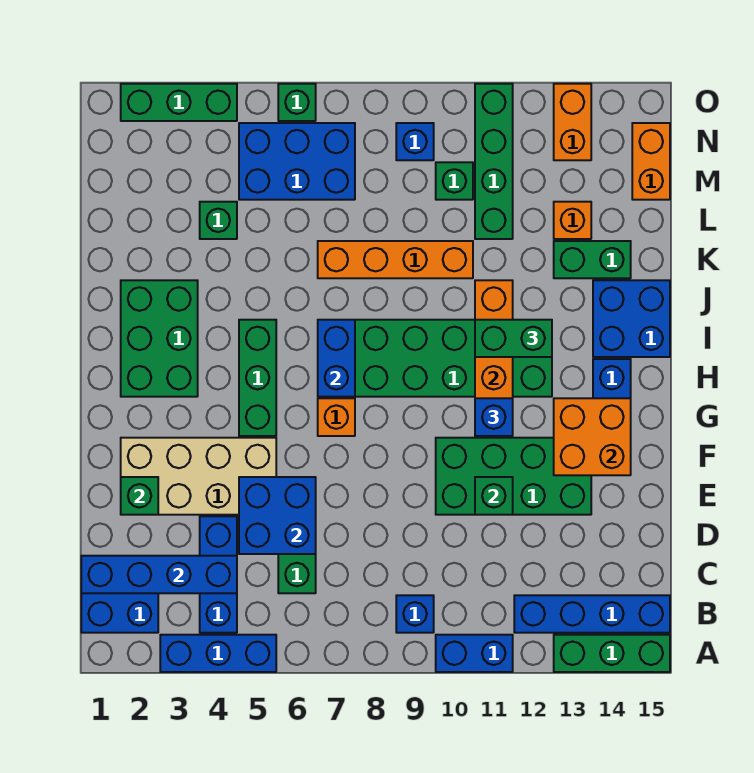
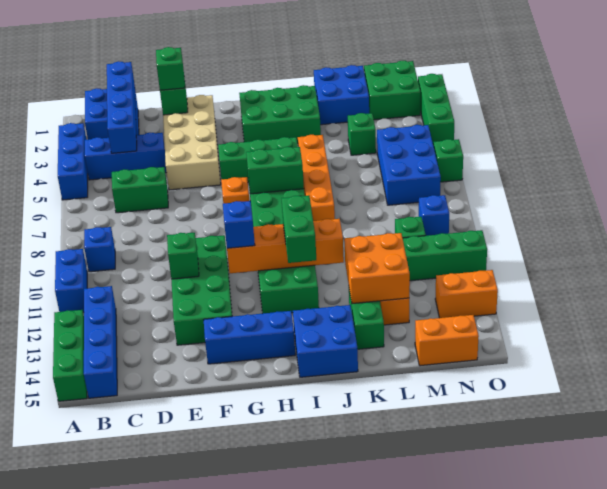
blue 2x2 brick [239,477,316,554] -> blue 2x2 brick moved to [314,65,369,125]
none -> green 1x1 brick [156,47,185,90]
orange 2x2 brick [554,398,631,475] -> orange 2x2 brick moved to [344,233,410,304]
blue 1x2 brick [318,320,355,397] -> green 1x2 brick [246,147,304,194]
orange 1x4 brick [318,241,473,278] -> orange 1x4 brick moved to [298,135,335,221]
none -> green 2x2 brick [364,61,420,120]

